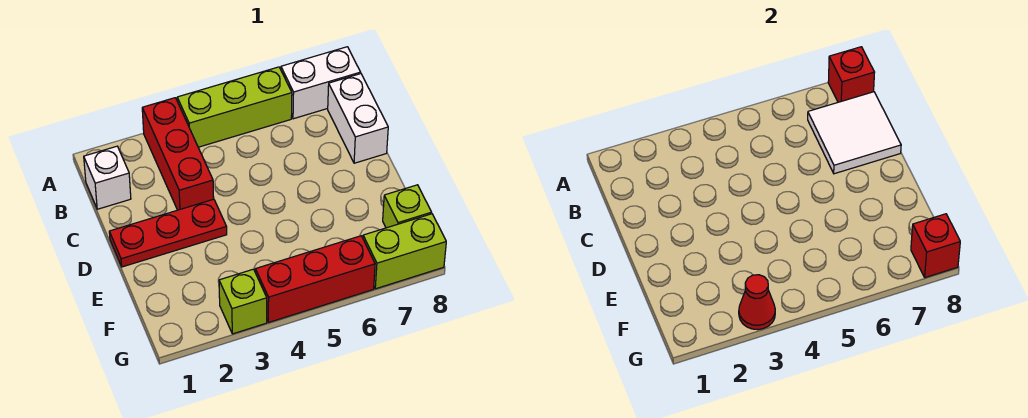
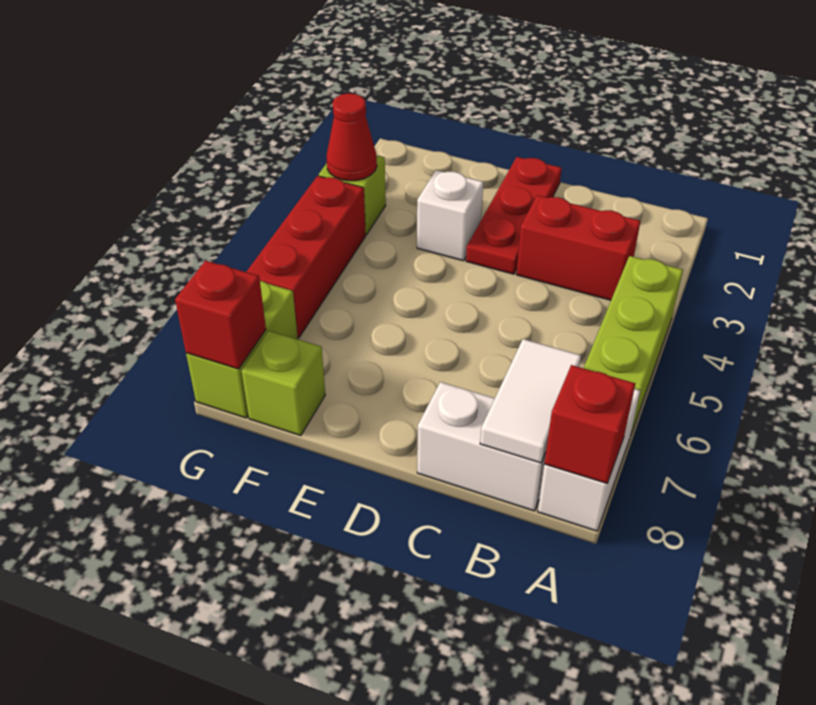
red 1x3 brick [142,98,214,210] -> red 1x2 brick [516,195,640,300]
white 1x1 brick [84,146,131,209] -> white 1x1 brick moved to [417,170,483,261]
white 2x2 tile [808,92,901,174] -> white 1x2 tile [480,339,581,463]

